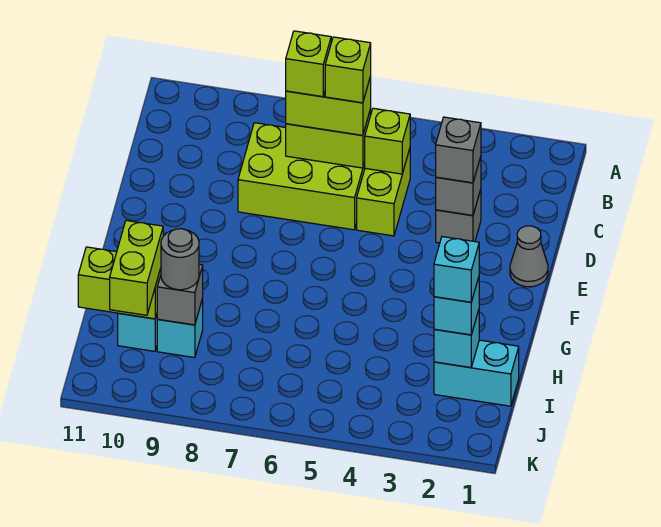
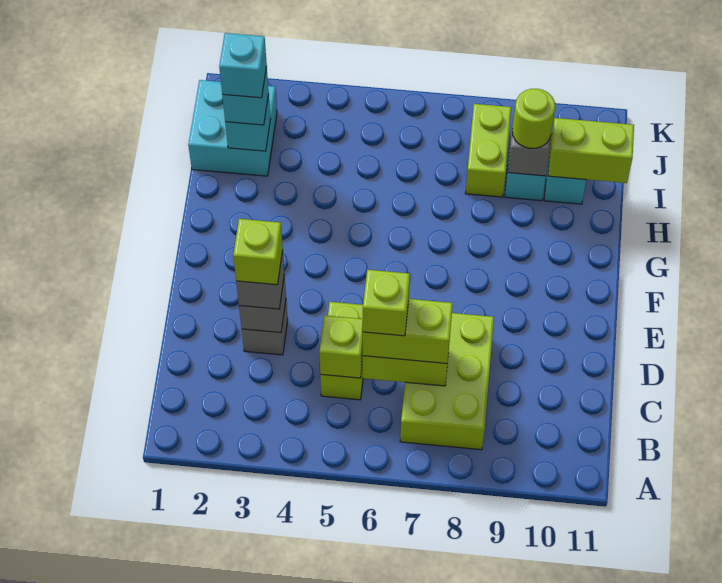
lime 2x3 brick [238,123,365,230] -> lime 2x3 brick turned to [400,313,494,450]
lime 1x1 brick [286,31,331,97] -> lime 1x1 brick moved to [233,219,283,285]
grey 1x1 cone [510,226,548,287] -> none
cyan 1x2 brick [434,340,519,406] -> cyan 2x2 brick [188,80,277,176]
grey 1x1 round brick [161,229,199,290] -> lime 1x1 round brick [512,89,555,148]
lime 1x2 brick [110,221,163,315] -> lime 1x2 brick moved to [465,104,511,197]

